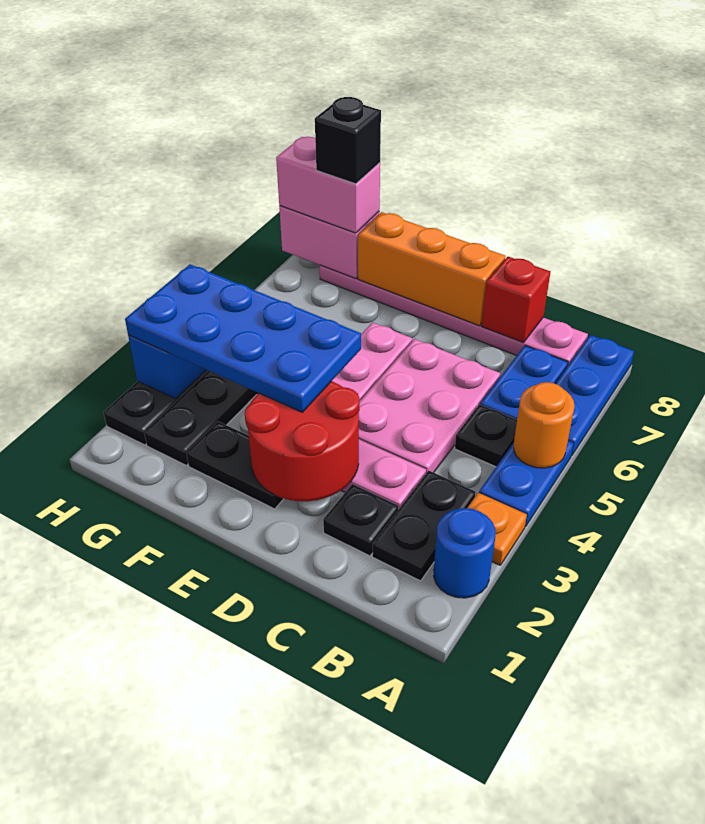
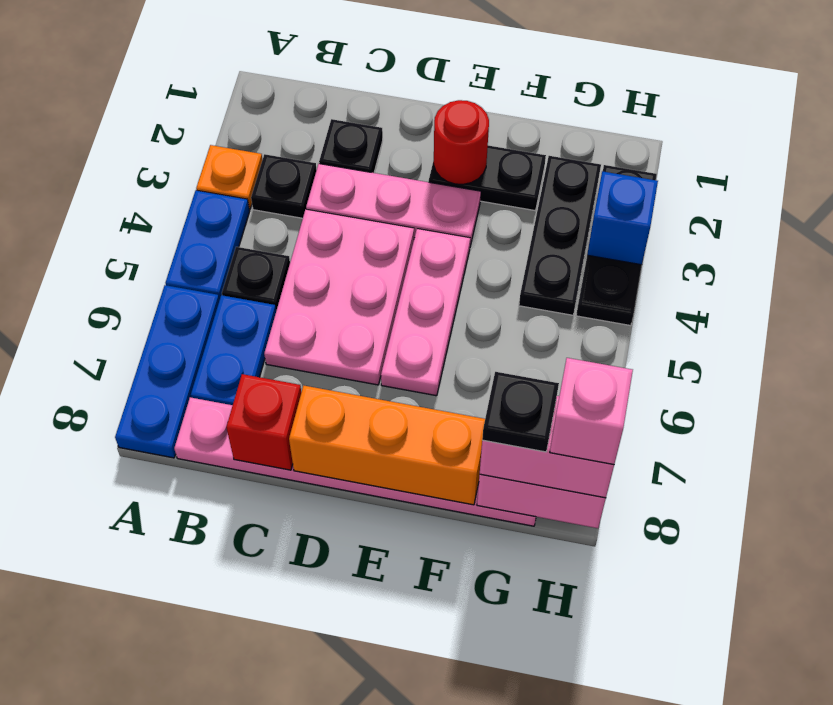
blue 1x1 round brick [434,508,495,598] -> none
orange 1x1 round brick [514,382,574,468] -> none
black 1x2 plate [372,471,476,581] -> black 1x1 plate [251,154,317,218]
red 2x2 round brick [245,381,359,501] -> red 1x1 round brick [434,100,489,184]
blue 2x4 plate [125,264,361,412] -> none
black 1x1 brick [315,97,381,184] -> black 1x1 plate [482,372,559,452]
none -> pink 1x1 brick [550,358,633,464]

